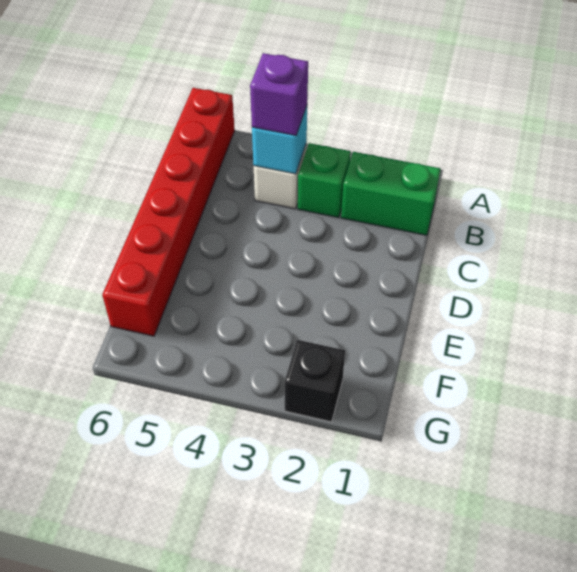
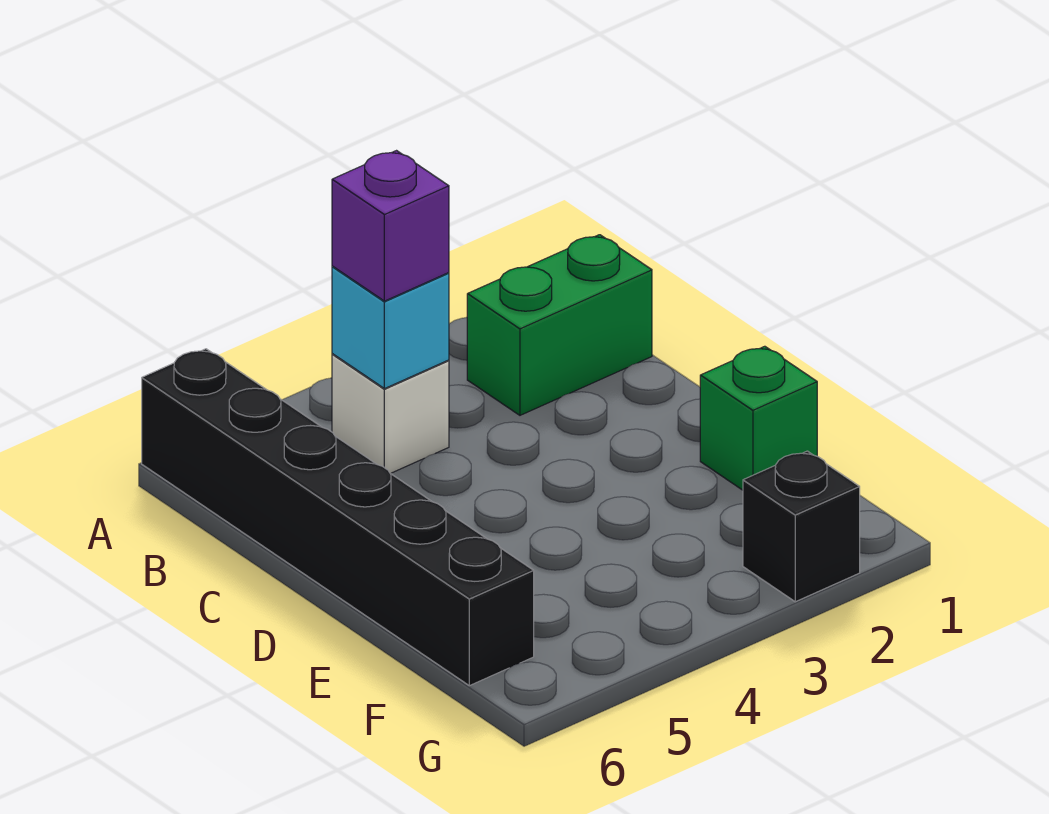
red 1x6 brick [102,88,235,336] -> black 1x6 brick [142,349,534,686]
green 1x1 brick [298,143,351,218] -> green 1x1 brick moved to [700,346,817,490]

